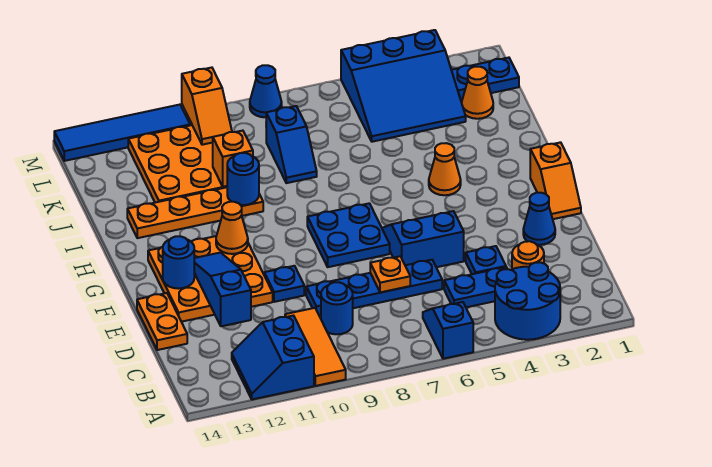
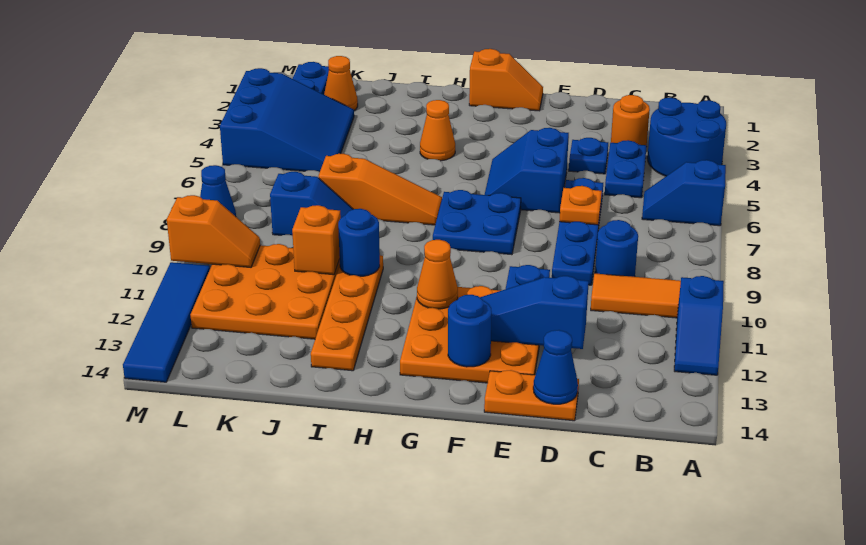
blue 2x2 slope [232,316,314,399] -> blue 1x2 slope [674,276,724,375]
blue 1x1 cone [523,193,555,245] -> blue 1x1 cone moved to [533,330,578,404]
none -> orange 1x3 slope [319,154,442,225]

